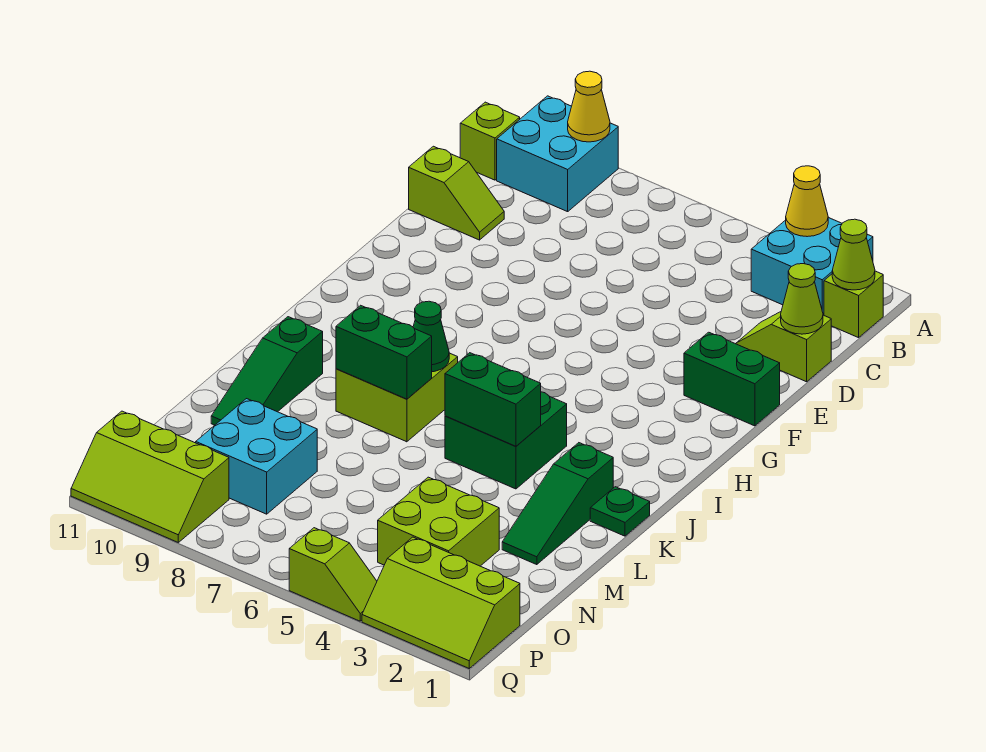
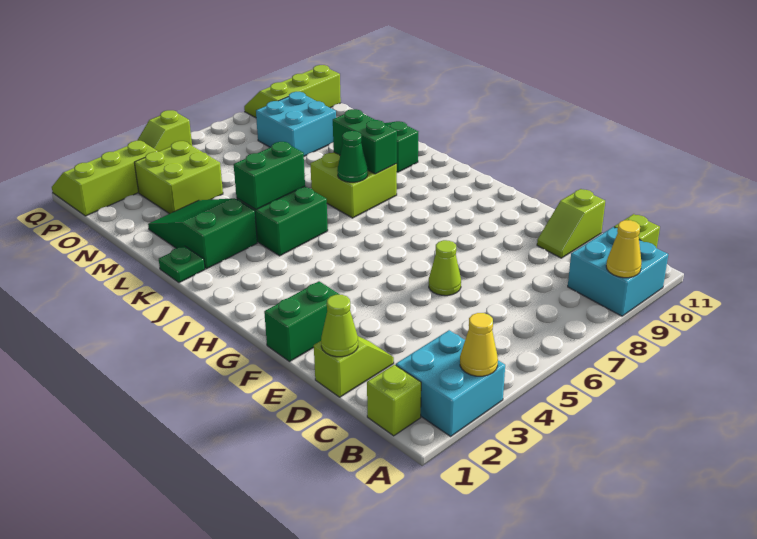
lime 1x1 cone [832,219,875,290] -> lime 1x1 cone moved to [429,240,461,296]
green 1x3 slope [502,443,613,565] -> green 2x3 slope [148,198,257,269]
green 1x2 brick [336,305,432,399] -> green 1x2 brick turned to [333,109,397,174]

